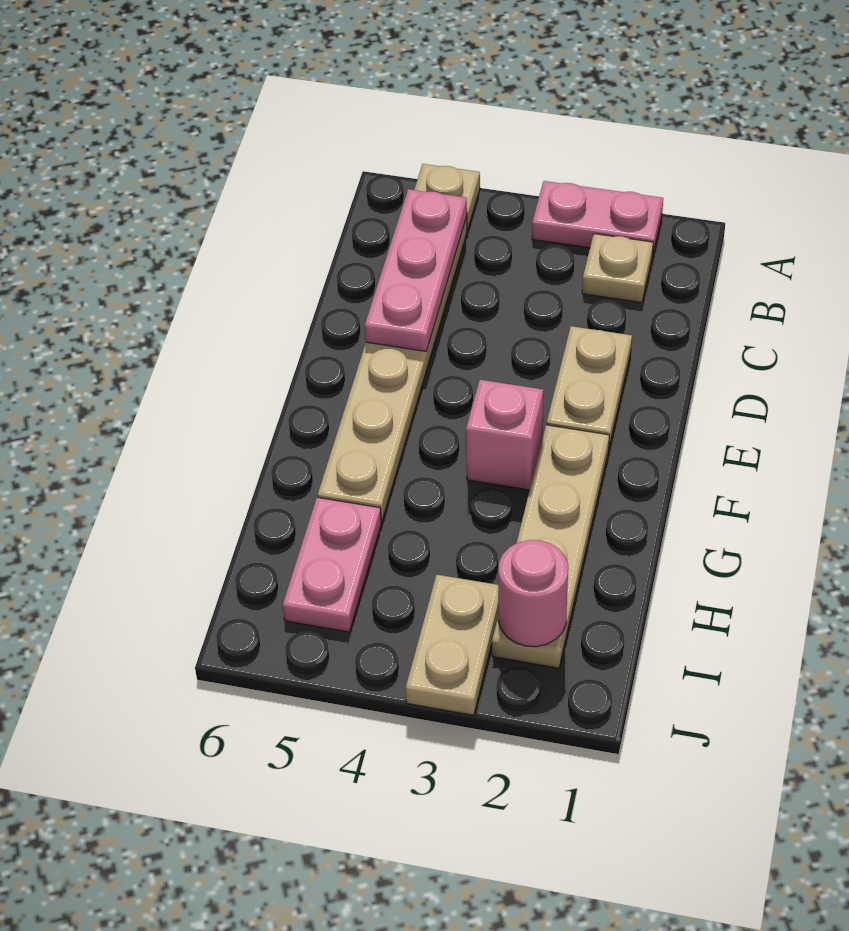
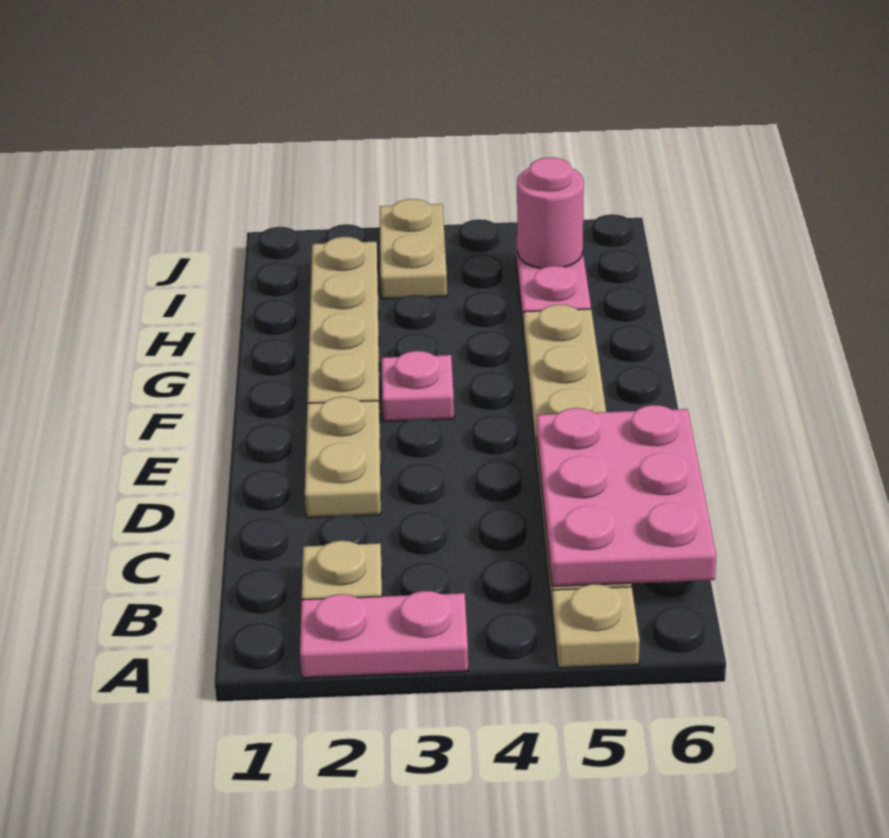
pink 1x3 plate [365,189,467,351] -> pink 2x3 plate [537,405,716,586]
pink 1x1 brick [466,380,543,490] -> pink 1x1 plate [382,351,454,422]
pink 1x1 round brick [498,540,568,647] -> pink 1x1 round brick moved to [517,157,584,269]

